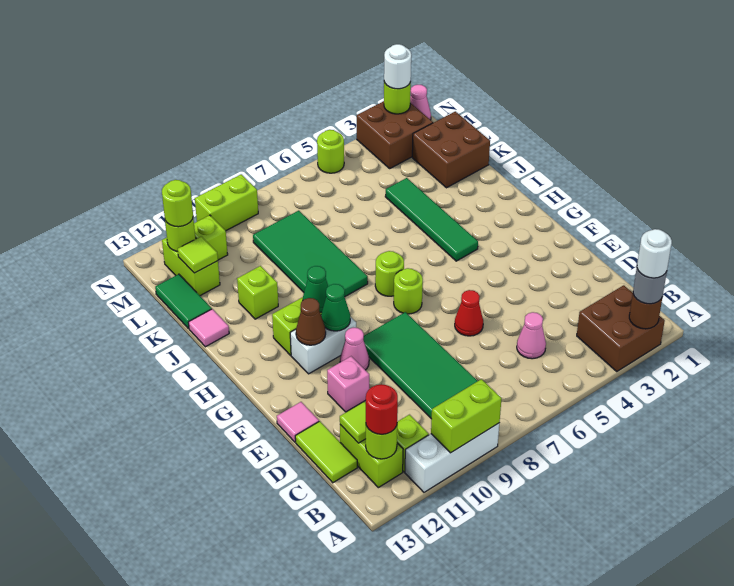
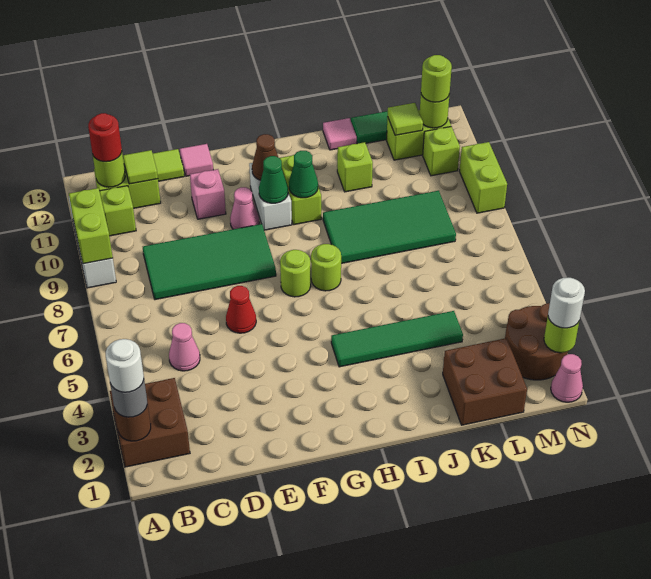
brown 2x2 brick [357,101,433,168] -> brown 2x2 round brick [505,303,568,380]
lime 1x1 round brick [317,130,344,173] -> none

